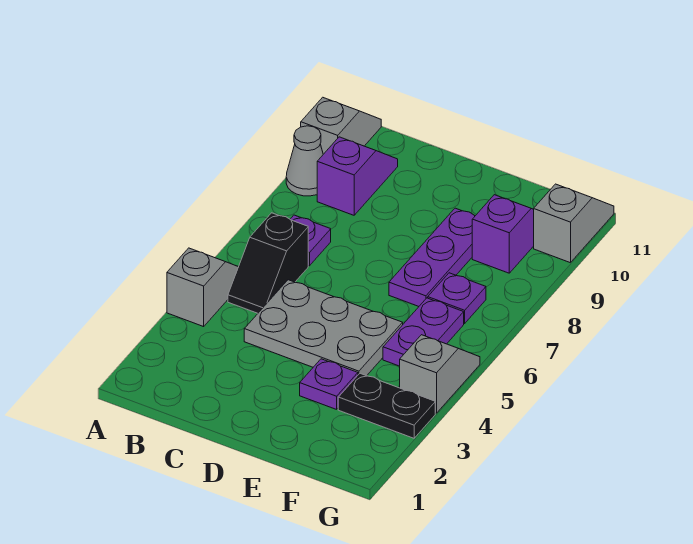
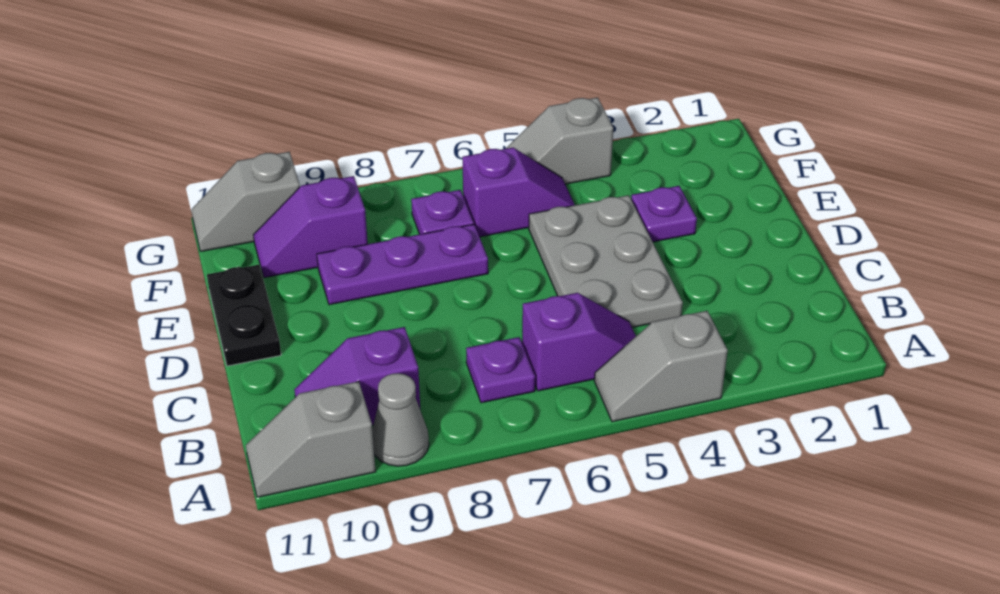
black 1x2 slope [228,213,308,313] -> purple 1x2 slope [522,293,636,391]
black 1x2 plate [338,373,435,438] -> black 1x2 plate moved to [207,265,281,366]
purple 1x2 plate [383,298,464,366] -> purple 1x2 slope [462,148,575,237]

